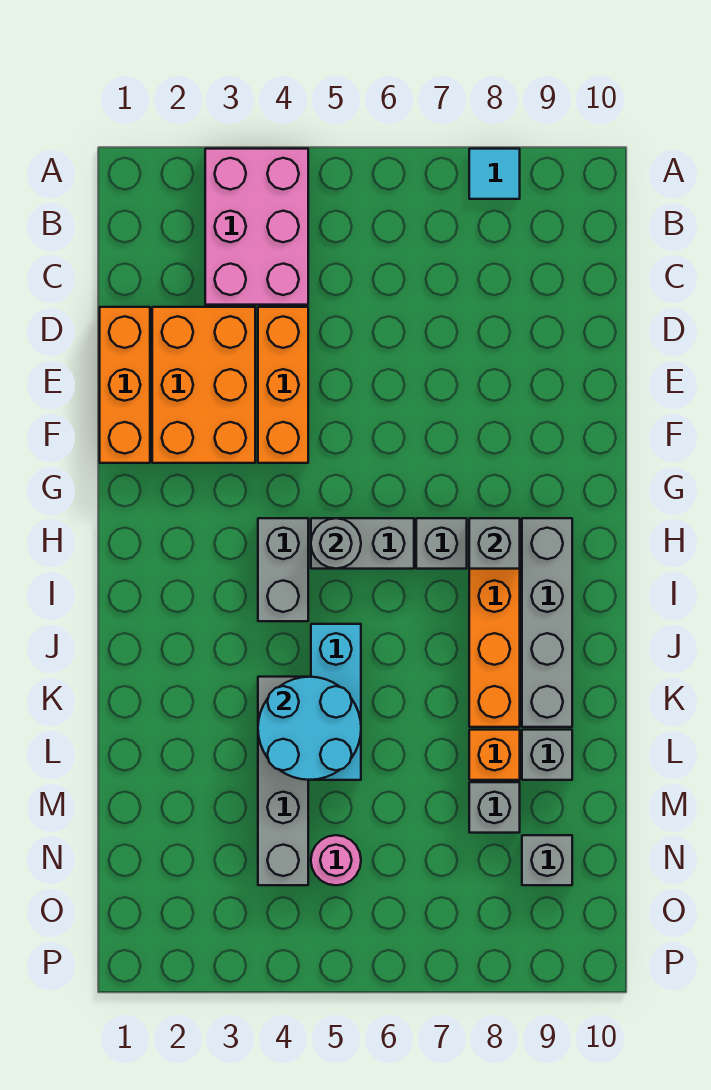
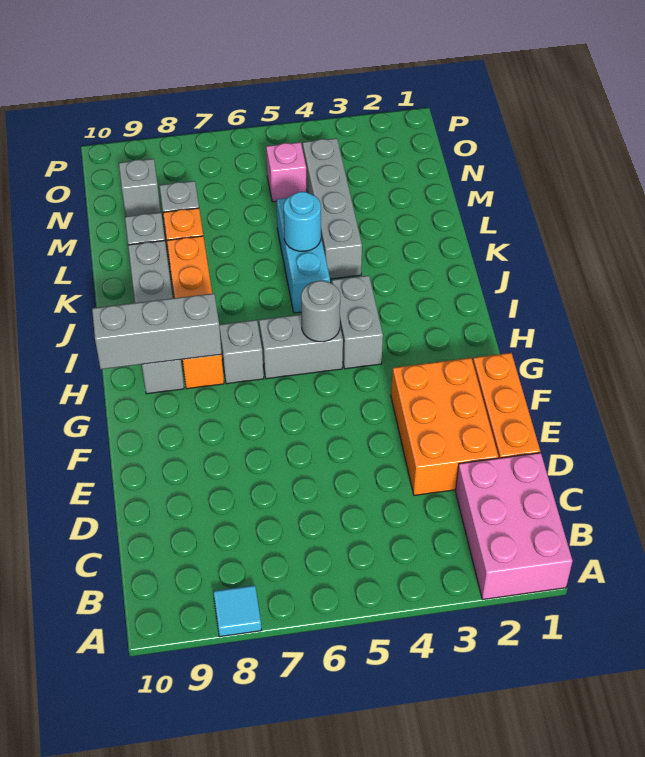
pink 2x3 brick [205,149,308,305] -> pink 2x3 brick moved to [455,453,573,599]
orange 1x3 brick [258,307,308,463] -> none
grey 1x1 brick [469,518,520,569] -> grey 1x3 brick [92,293,222,369]
cyan 2x2 round brick [258,677,361,780] -> cyan 1x1 round brick [284,192,321,251]
pink 1x1 round brick [311,835,361,885] -> pink 1x1 brick [266,142,306,202]

